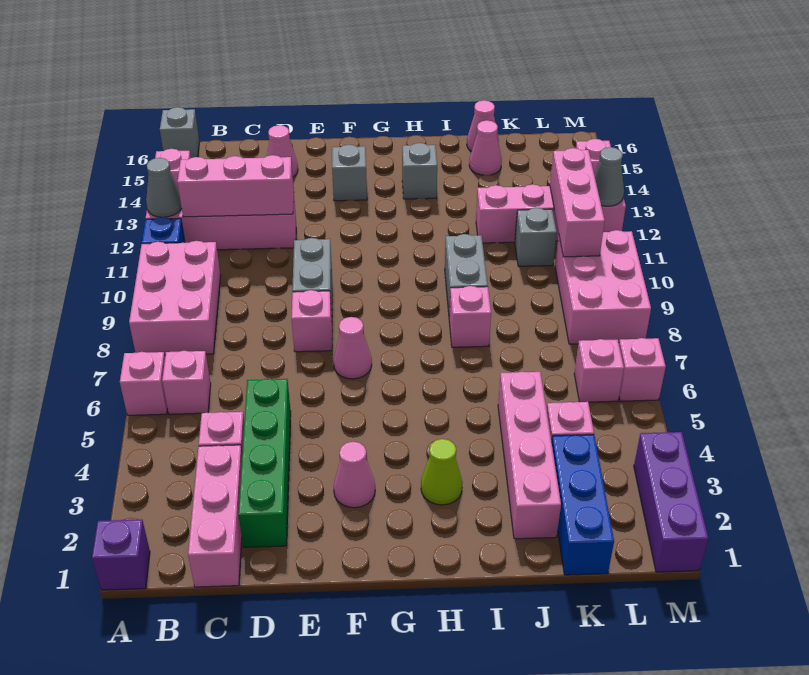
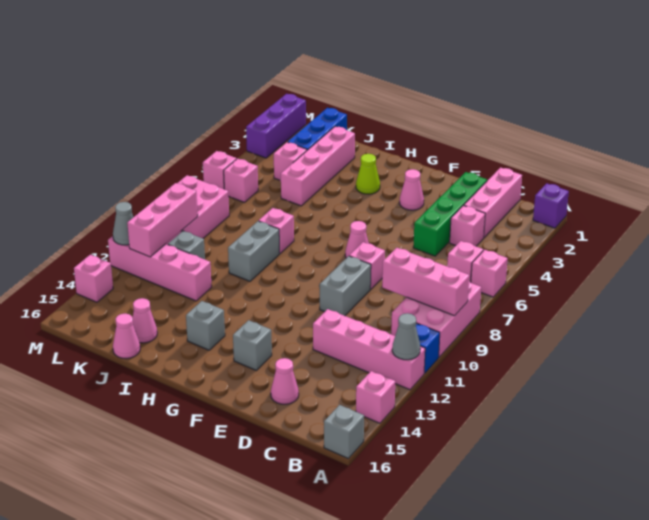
pink 1x3 brick [177,155,294,217] -> pink 1x3 brick moved to [382,248,469,316]

